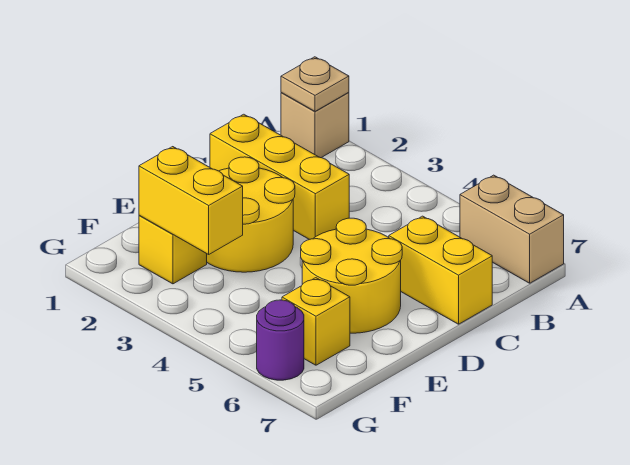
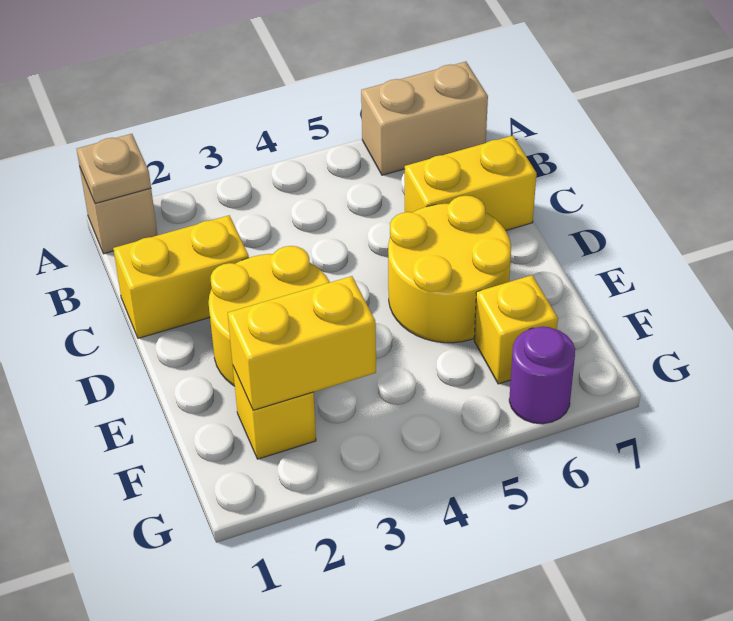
yellow 1x3 brick [210,114,349,240] -> yellow 1x2 brick [113,215,249,338]

